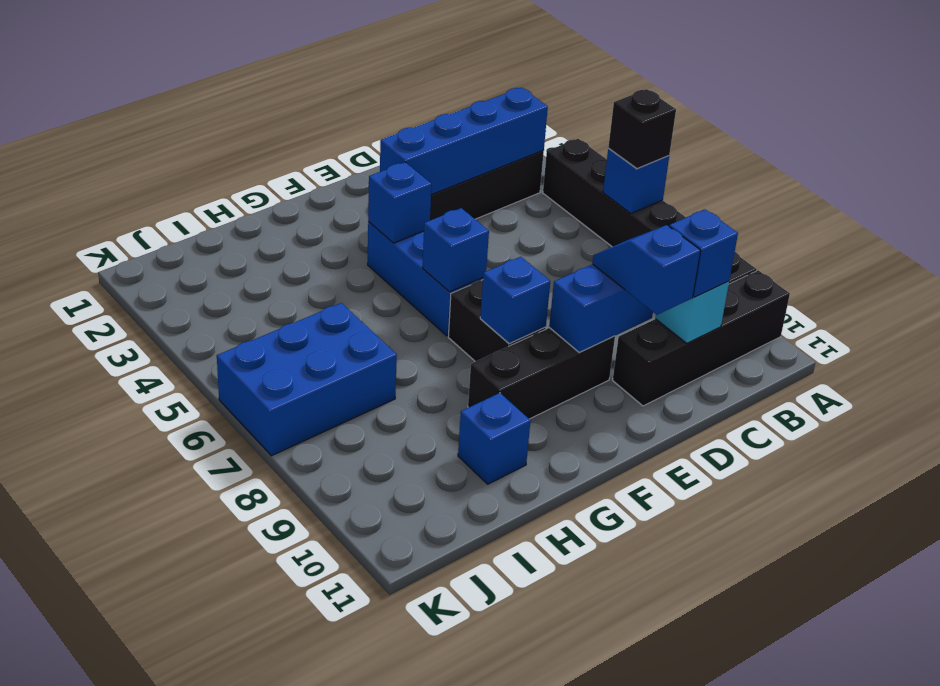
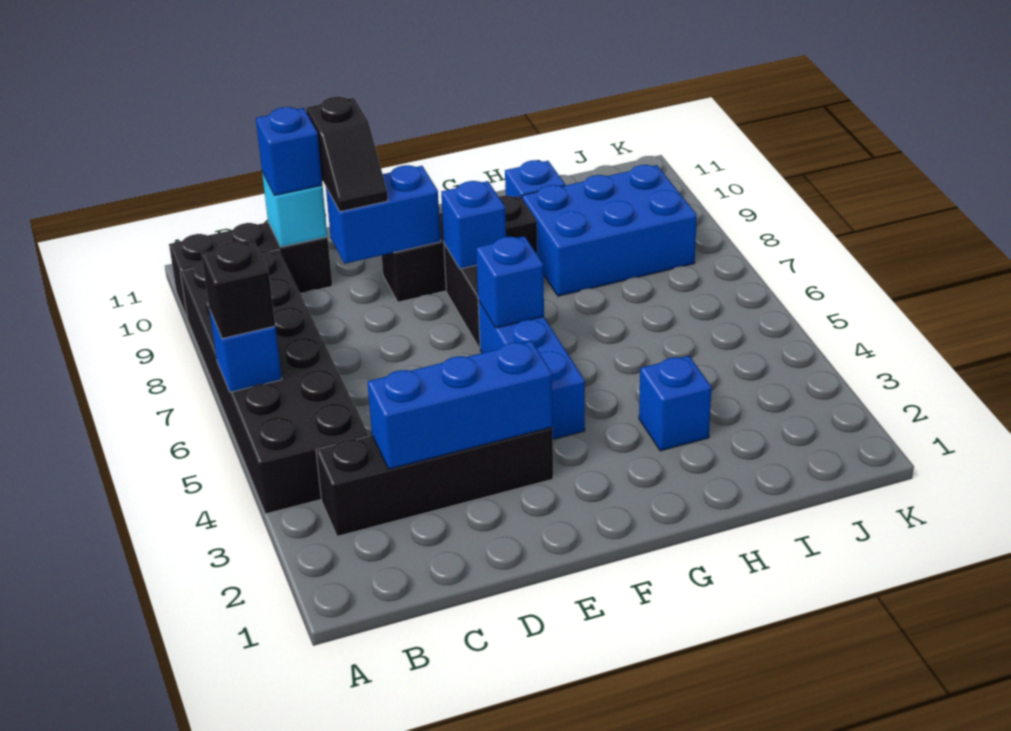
black 1x6 brick [543,139,757,284] -> black 2x6 brick [180,250,369,514]
black 1x4 brick [613,270,790,406] -> black 1x3 brick [169,222,332,319]
blue 1x4 brick [380,88,548,195] -> blue 1x3 brick [367,341,553,469]
blue 1x2 slope [592,225,701,315] -> black 1x2 slope [306,97,388,212]
blue 1x1 brick [368,162,431,243] -> blue 1x1 brick moved to [639,356,712,451]
blue 2x3 brick [217,303,397,456] -> blue 2x3 brick moved to [522,165,697,296]

